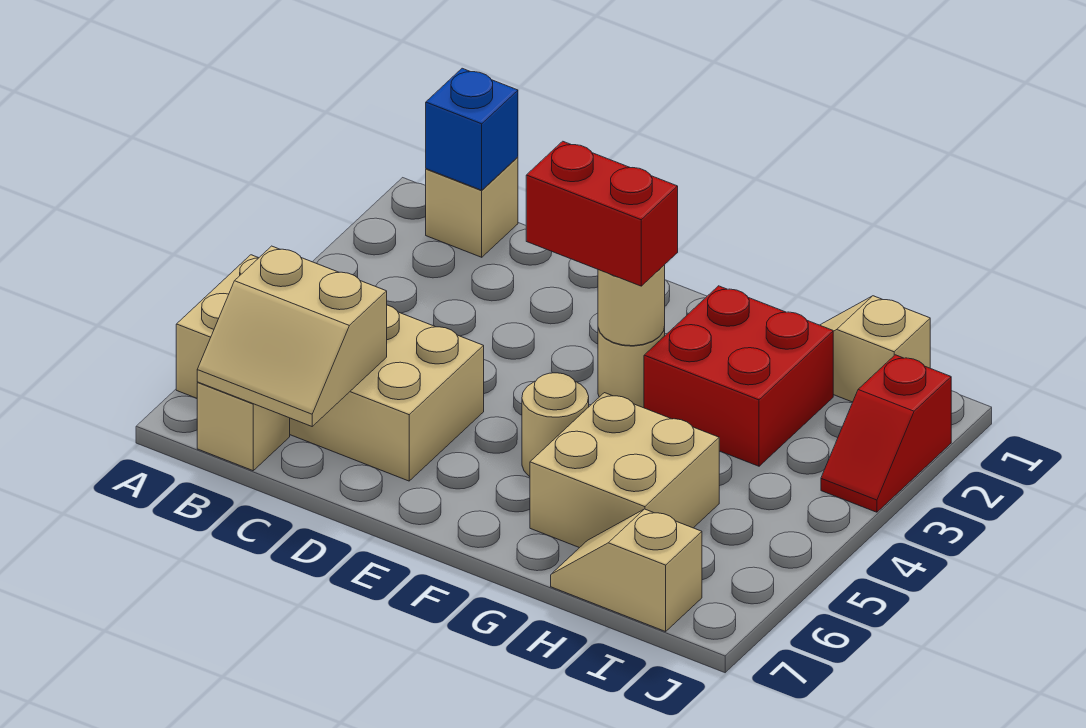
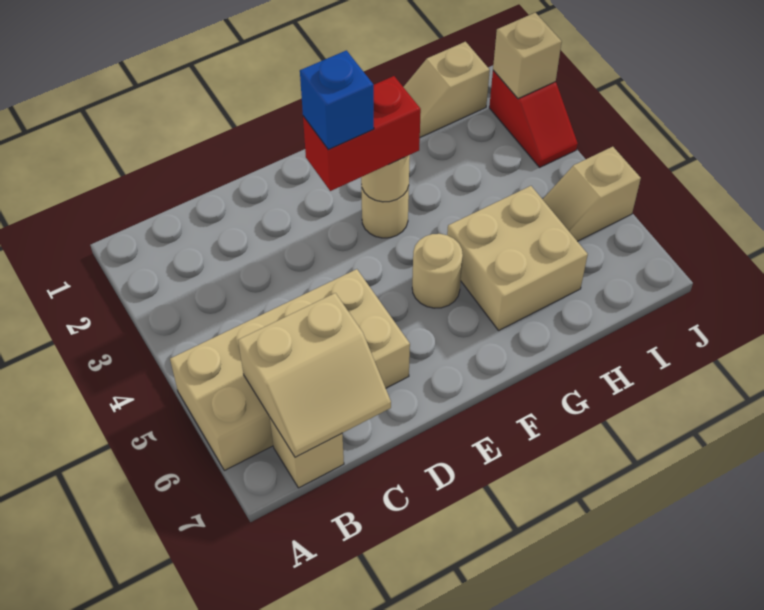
tan 1x1 brick [426,157,518,257] -> tan 1x1 brick moved to [493,13,562,99]
blue 1x1 brick [426,68,518,190] -> blue 1x1 brick moved to [300,50,374,149]
red 2x2 brick [644,286,833,466] -> none
tan 1x2 slope [551,509,702,631] -> tan 1x2 slope moved to [543,147,641,241]

